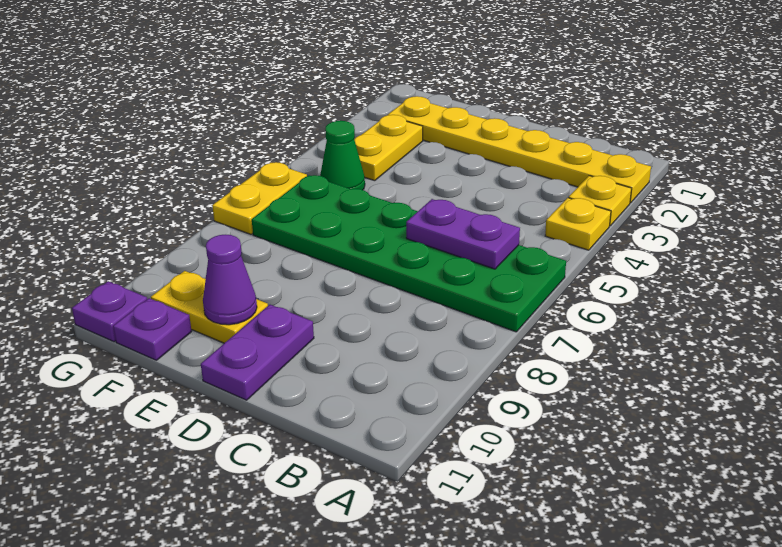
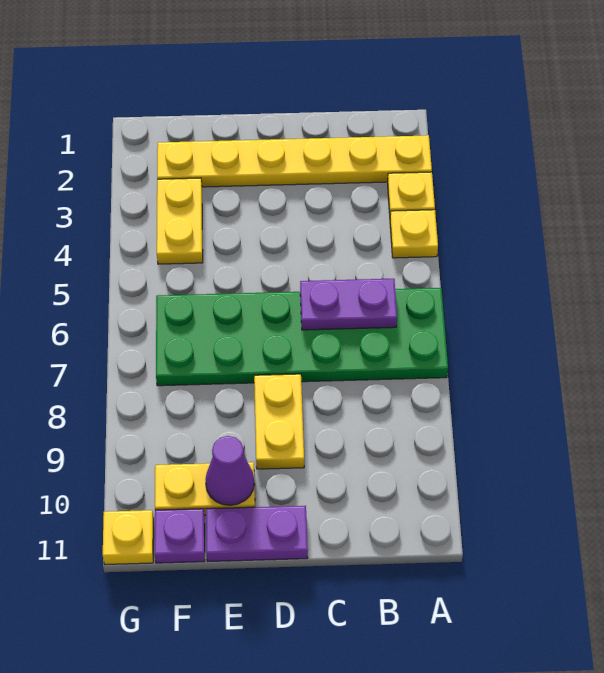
purple 1x2 plate [201,305,314,400] -> purple 1x2 plate turned to [206,506,308,561]
green 1x1 cone [320,121,365,190] -> none
yellow 1x2 plate [212,162,307,234] -> yellow 1x2 plate moved to [254,374,304,469]
purple 1x1 plate [72,281,147,342] -> yellow 1x1 plate [103,510,154,564]

